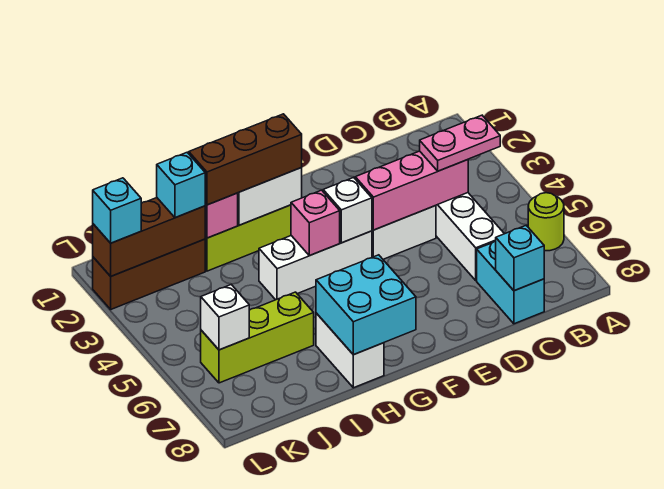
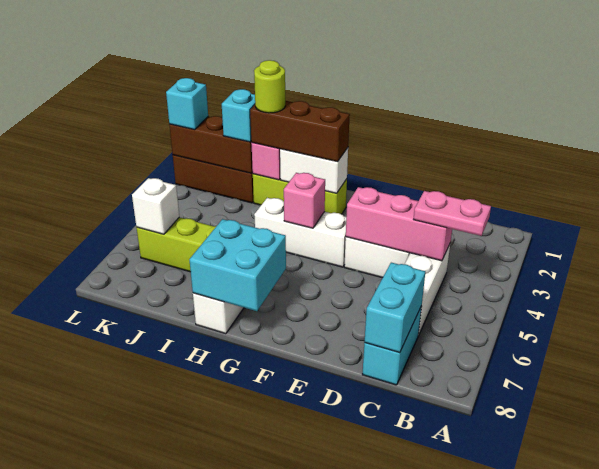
lime 1x1 round brick [528,193,564,251] -> lime 1x1 round brick moved to [254,60,285,113]
cyan 1x1 brick [496,226,544,291] -> cyan 1x2 brick [365,263,425,353]
white 1x1 brick [323,177,372,243] -> none

